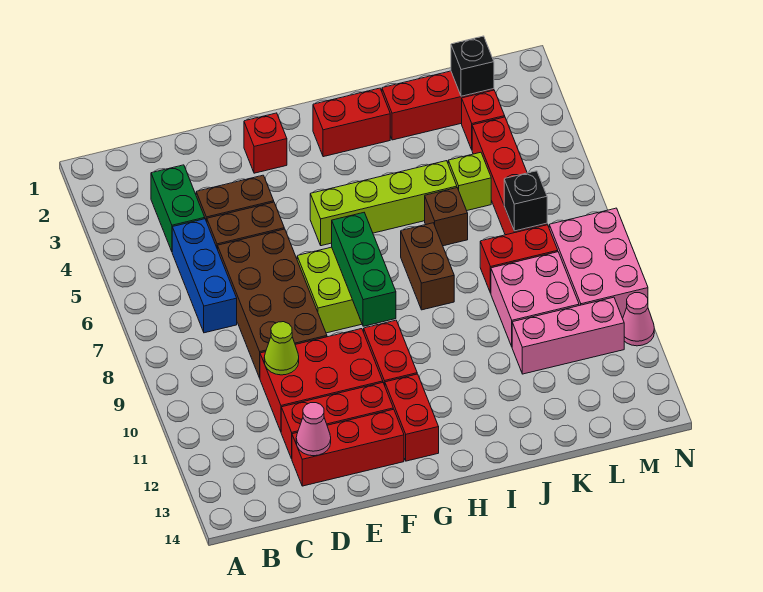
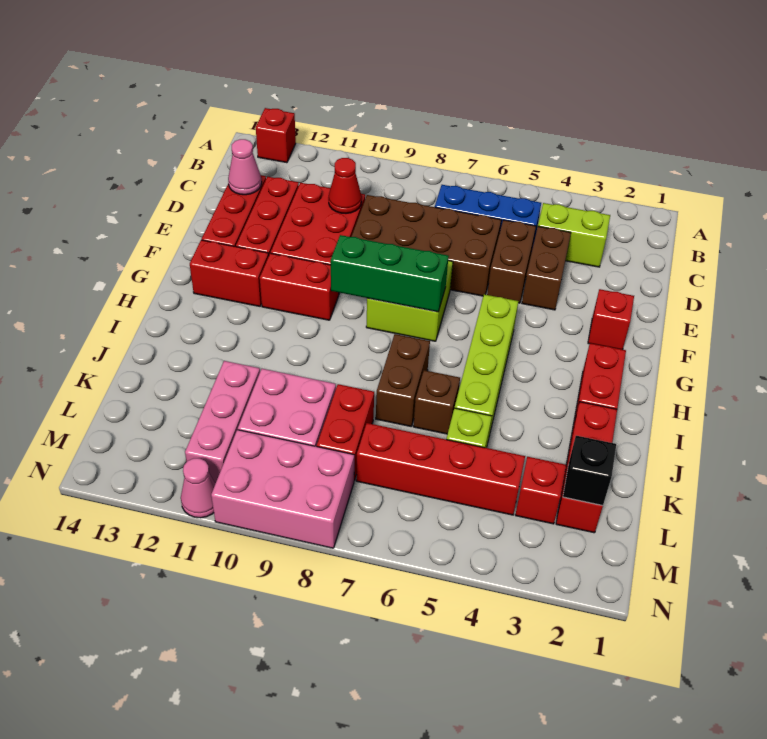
none -> red 1x1 brick [256,108,296,163]
green 1x2 brick [151,165,205,251] -> lime 1x2 brick [538,203,610,267]
lime 1x1 cone [264,322,299,375] -> red 1x1 cone [328,158,362,213]
brown 1x2 brick [401,223,454,310] -> brown 1x2 brick turned to [376,334,430,426]
black 1x1 brick [504,171,547,231] -> none

